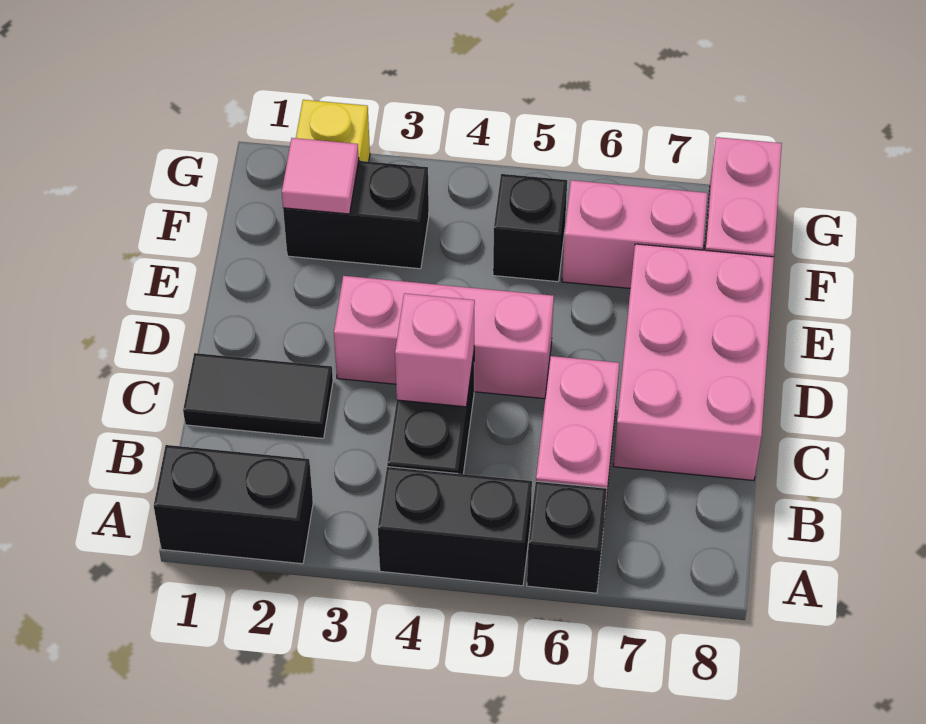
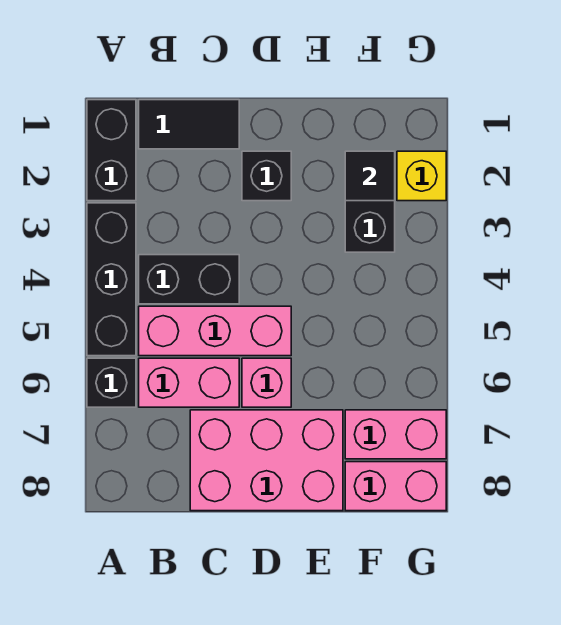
black 1x2 brick [378,467,532,586] -> black 1x3 brick [87,203,136,356]
black 1x2 tile [183,353,333,438] -> black 1x2 tile turned to [139,100,239,149]
pink 1x1 brick [395,293,475,407] -> pink 1x1 brick moved to [242,358,291,407]
pink 1x3 brick [334,276,554,399] -> pink 1x3 brick turned to [139,306,291,356]
pink 1x1 tile [282,138,359,214] -> black 1x1 tile [345,151,395,201]
black 1x1 brick [493,174,567,282] -> black 1x1 brick moved to [242,151,291,201]
pink 1x2 brick [562,180,708,288] -> pink 1x2 brick turned to [345,410,446,459]

